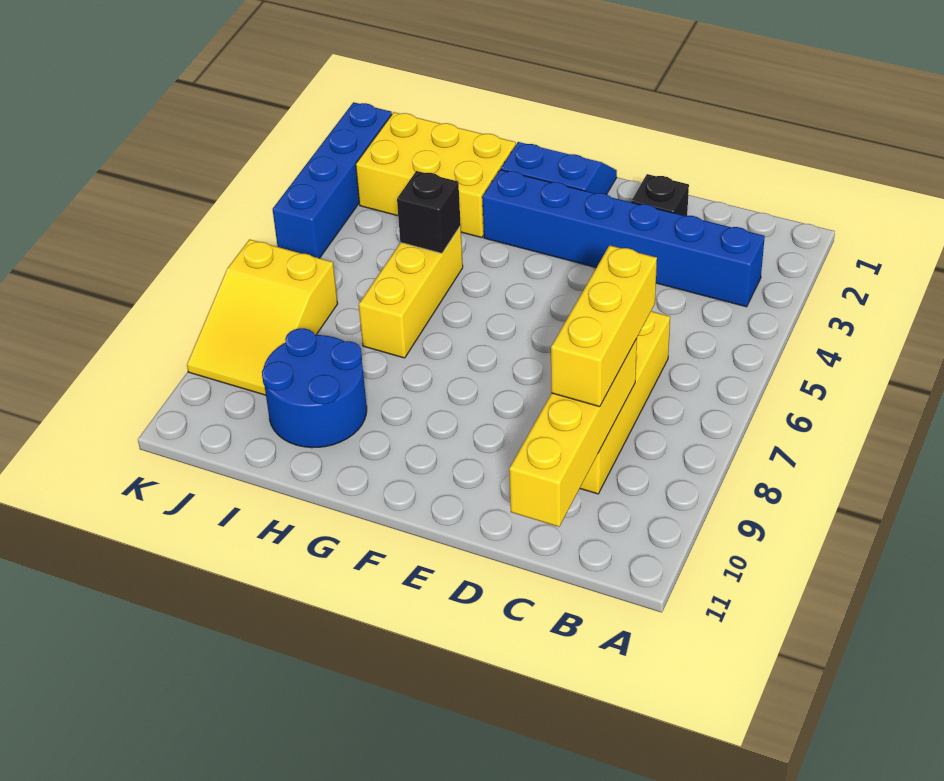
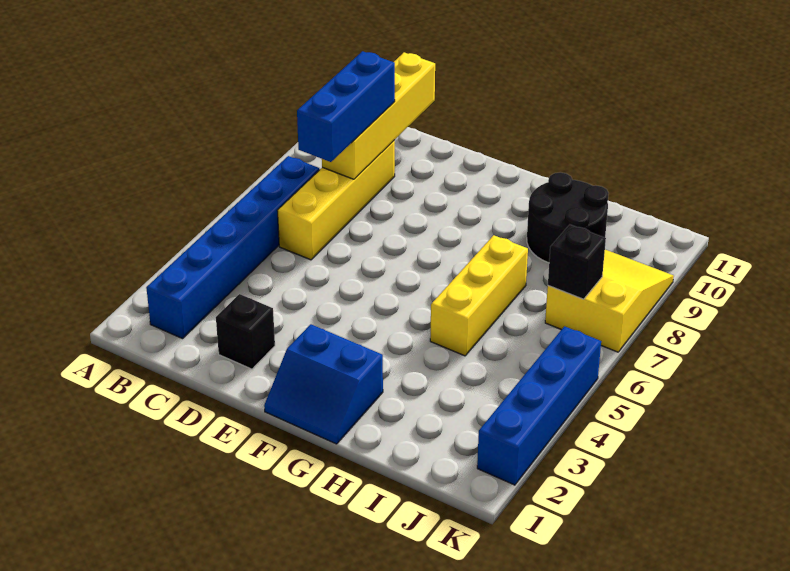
blue 1x6 brick [482,170,765,307] -> blue 1x6 brick turned to [146,156,319,339]
yellow 1x3 brick [551,245,657,407] -> blue 1x3 brick [297,51,395,162]
yellow 2x3 brick [356,112,516,238] -> none
black 1x1 brick [397,171,461,253] -> black 1x1 brick moved to [548,225,606,299]
blue 2x2 round brick [262,328,367,448] -> black 2x2 round brick [527,172,609,263]

